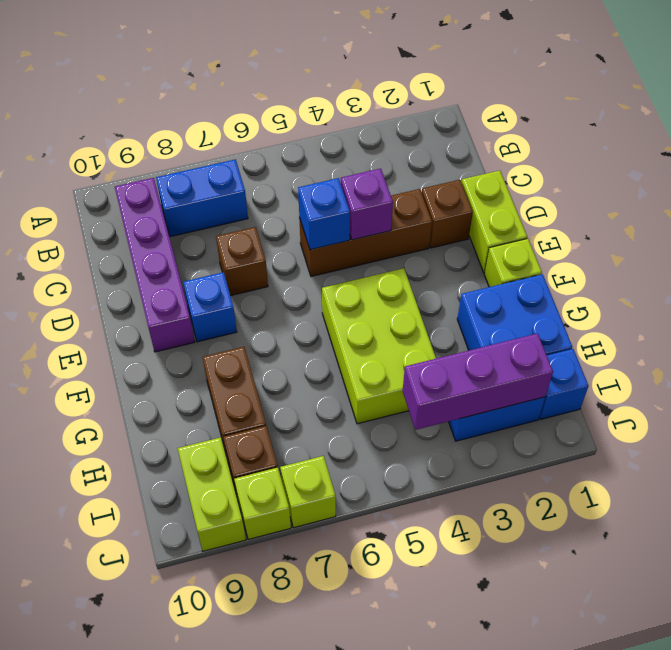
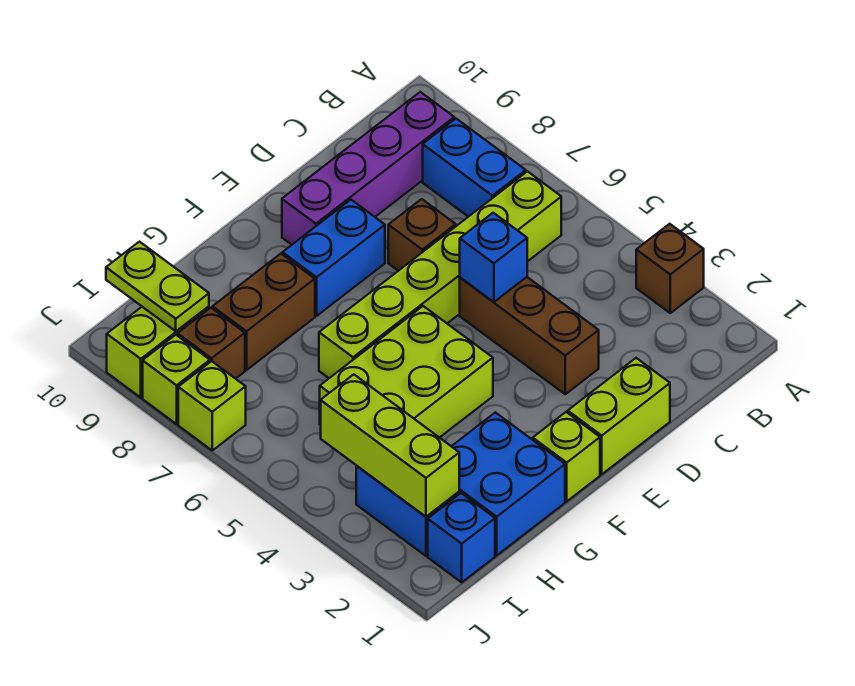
none -> lime 1x6 brick [319,171,561,378]
brown 1x1 brick [422,180,473,248] -> brown 1x1 brick moved to [636,224,704,313]
purple 1x1 brick [341,169,393,240] -> none
blue 1x1 brick [183,272,237,342] -> blue 1x2 brick [283,200,385,316]
purple 1x3 brick [403,333,553,430] -> lime 1x3 brick [321,374,459,517]
none -> lime 1x2 plate [106,242,209,331]

